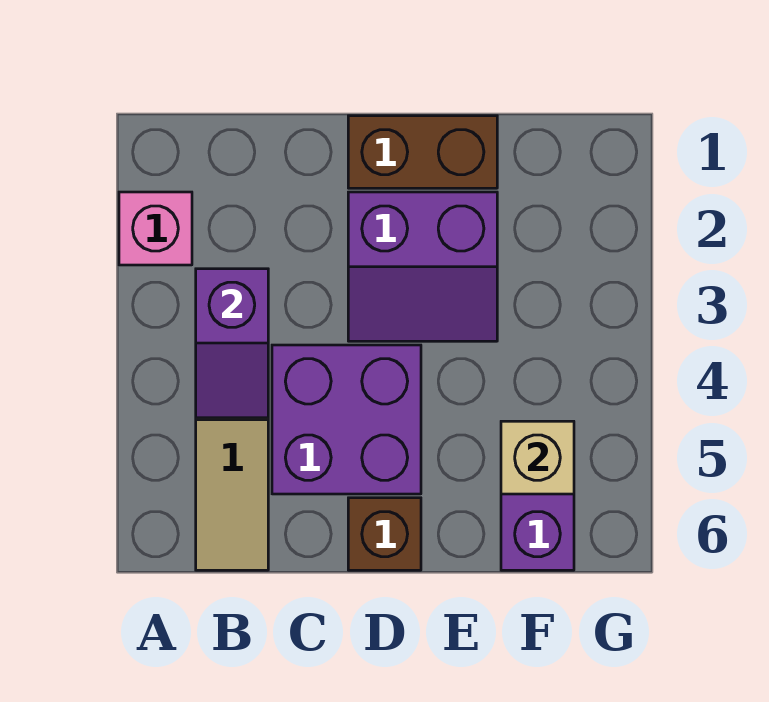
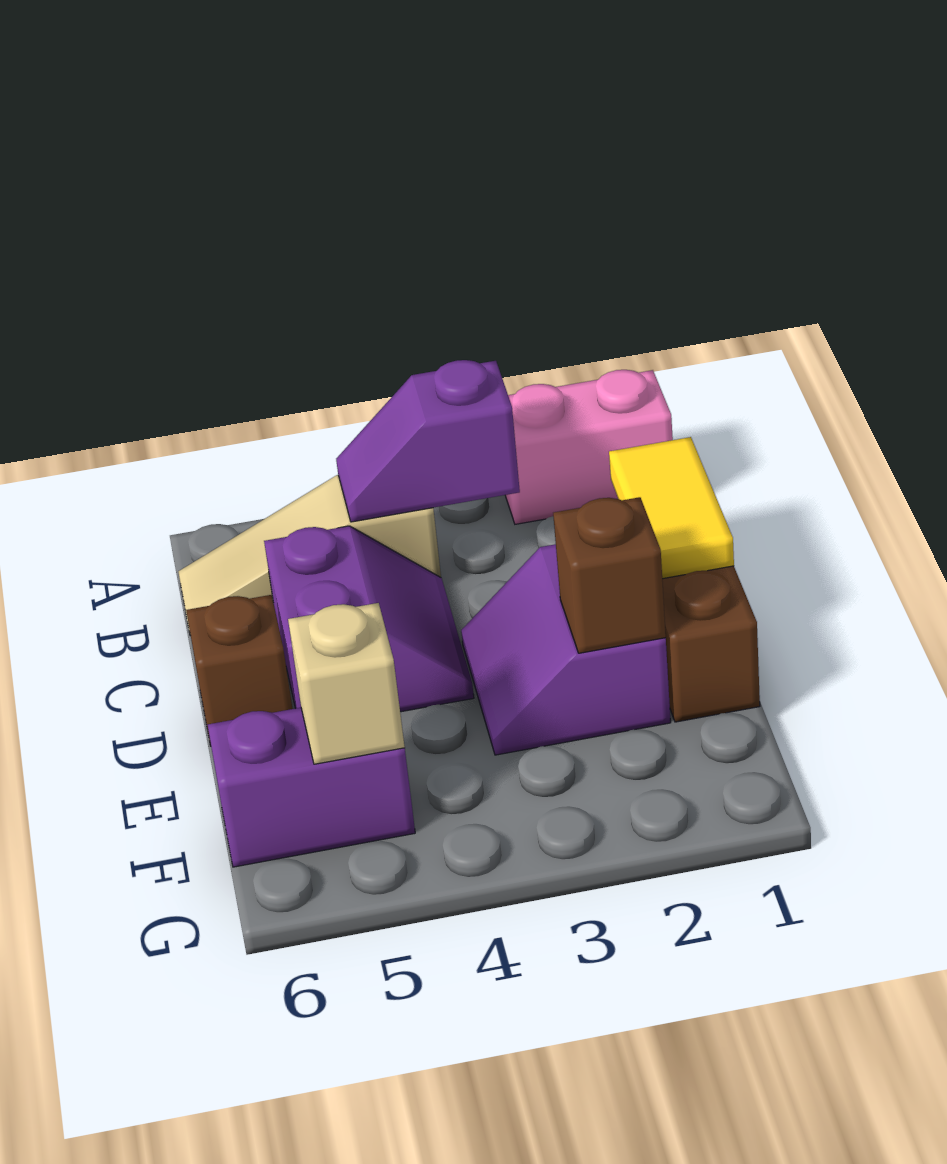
pink 1x1 brick [119,192,192,265] -> pink 1x2 brick [505,370,673,524]
none -> yellow 1x2 tile [609,437,734,579]
purple 2x2 brick [272,345,421,494] -> purple 2x2 slope [264,526,474,712]
none -> brown 1x1 brick [553,497,666,653]

